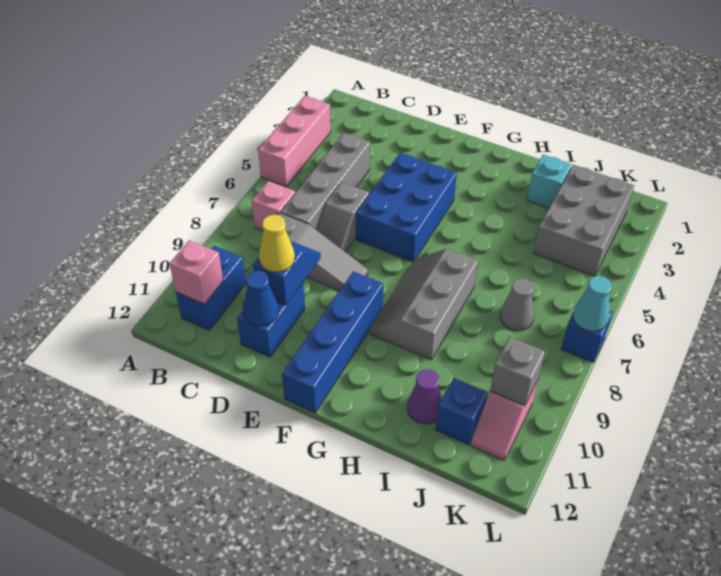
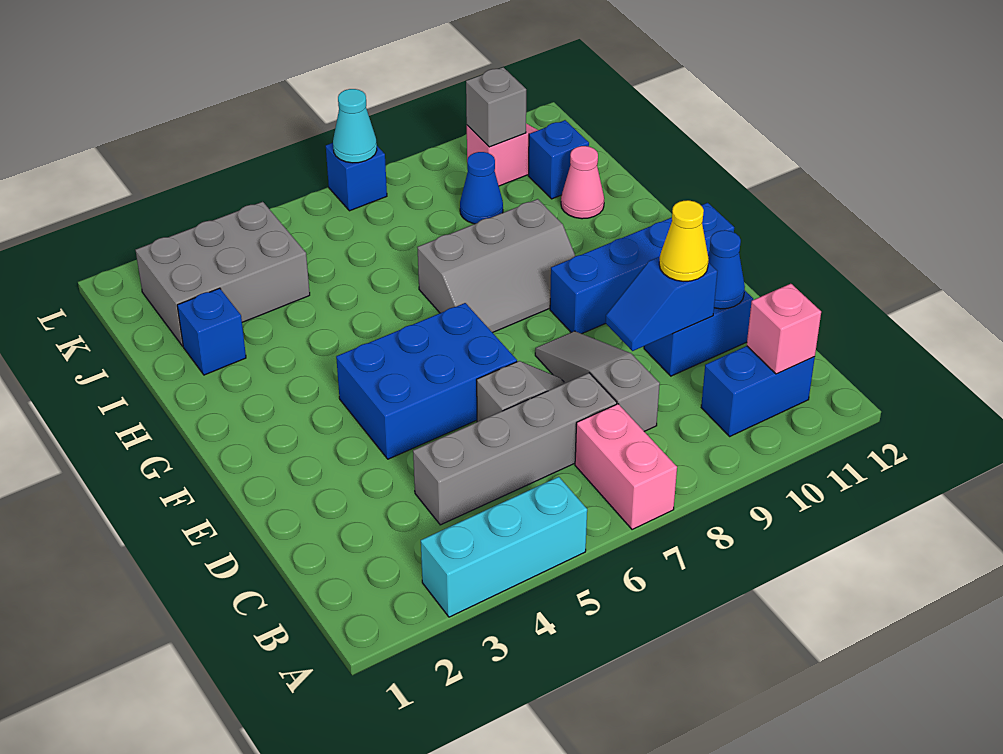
pink 1x3 brick [258,96,331,186] -> cyan 1x3 brick [421,477,587,617]
pink 1x1 brick [252,181,295,231] -> pink 1x2 brick [575,404,677,530]
cyan 1x1 brick [527,154,572,208] -> blue 1x1 brick [177,288,246,375]
purple 1x1 cone [407,369,442,424] -> pink 1x1 cone [561,146,604,219]
grey 1x1 cone [500,278,534,331] -> none
none -> blue 1x1 cone [460,152,503,224]

